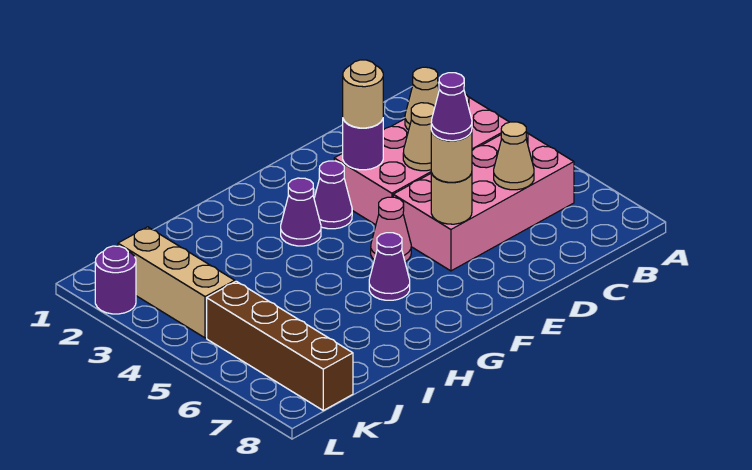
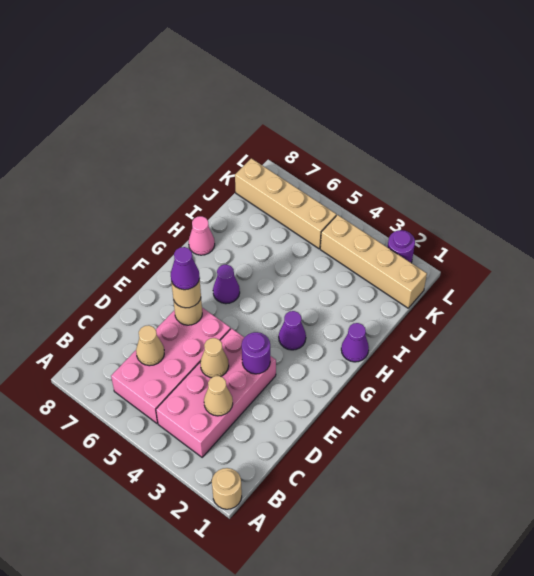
tan 1x1 round brick [343,60,383,128] -> tan 1x1 round brick moved to [212,468,242,509]
purple 1x1 cone [314,161,352,229] -> purple 1x1 cone moved to [341,323,369,362]
pink 1x1 cone [371,197,411,262] -> pink 1x1 cone moved to [189,216,215,255]
tan 1x3 brick [118,227,235,338] -> tan 1x4 brick [320,215,427,308]
brown 1x4 brick [207,281,353,410] -> tan 1x4 brick [235,158,336,249]

